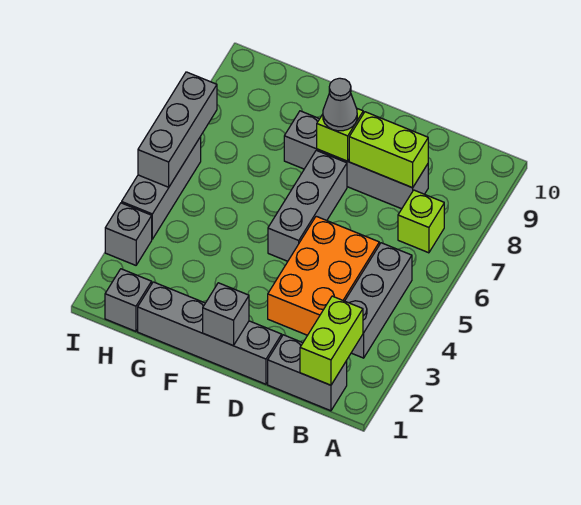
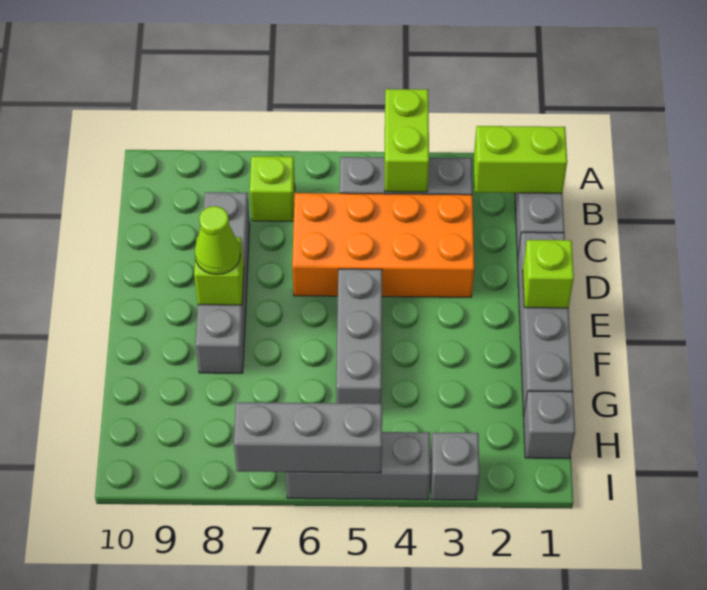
orange 2x3 brick [268,216,379,335] -> orange 2x4 brick [292,193,474,297]
lime 1x2 brick [349,112,428,188] -> lime 1x2 brick moved to [385,89,429,192]
grey 1x1 brick [203,283,249,346] -> lime 1x1 brick [523,240,574,308]
grey 1x3 brick [268,150,347,261] -> grey 1x3 brick turned to [336,269,382,404]
grey 1x1 cone [323,78,357,131] -> lime 1x1 cone [195,206,240,274]

